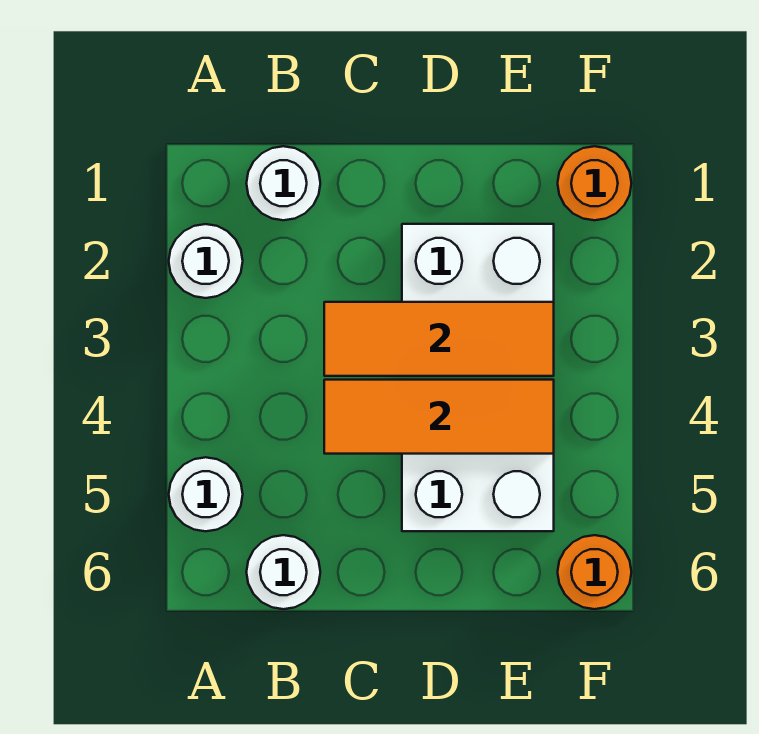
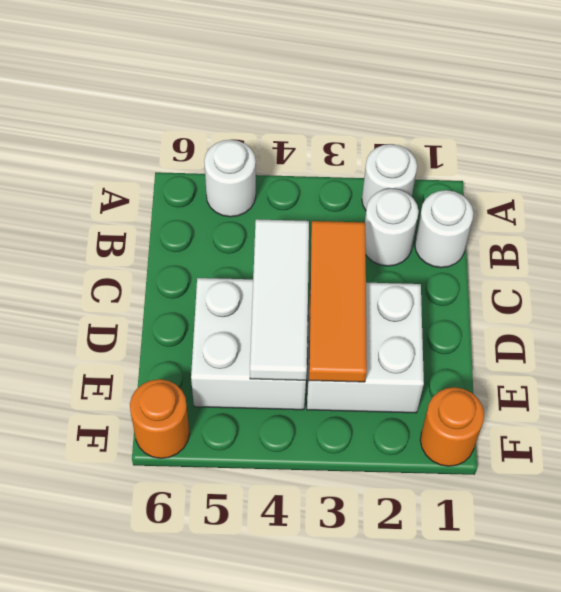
white 1x1 round brick [246,535,320,609] -> white 1x1 round brick moved to [365,189,419,266]
orange 1x3 tile [324,380,554,454] -> white 1x3 tile [250,219,309,380]

